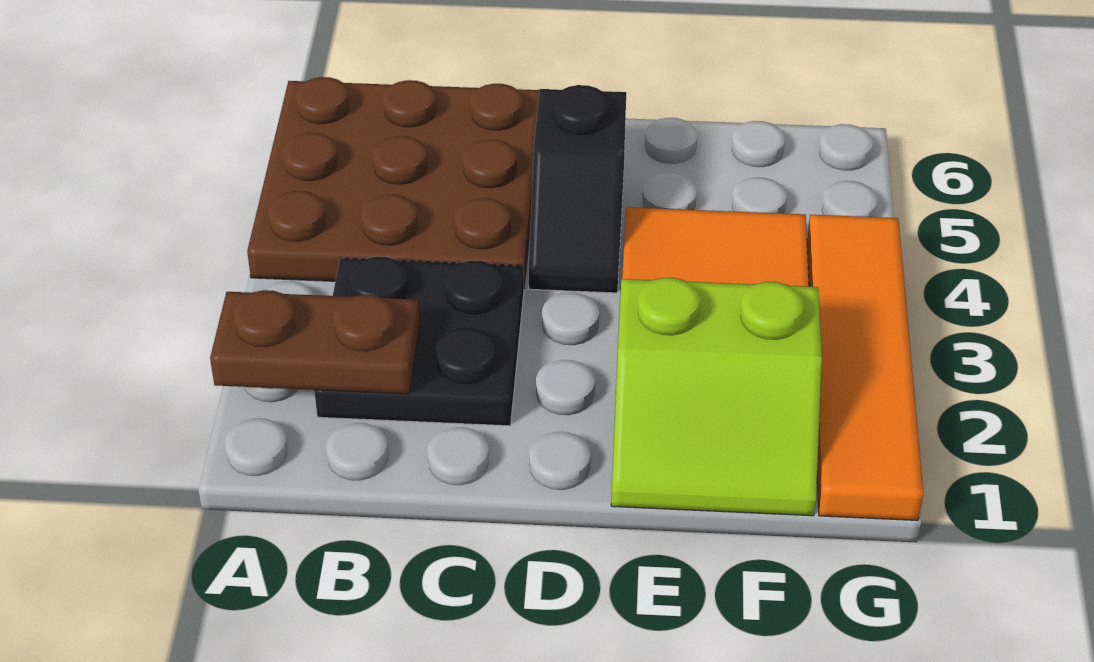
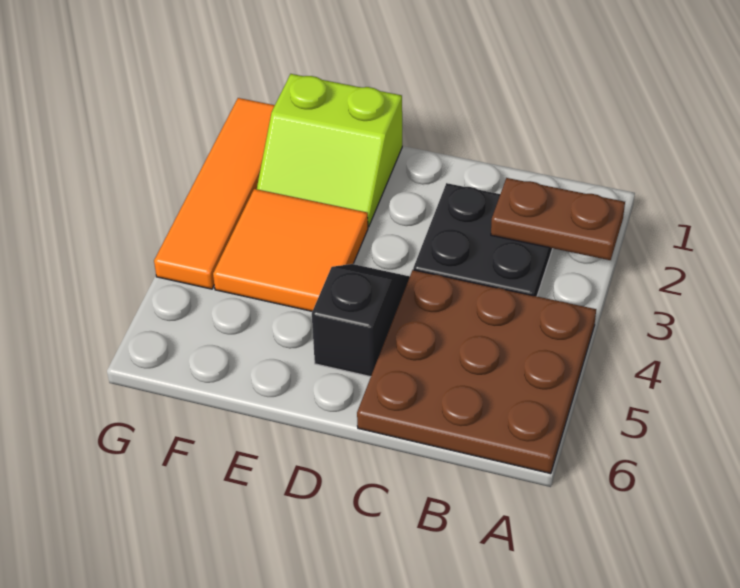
lime 2x2 slope [611,278,822,516] -> lime 2x2 slope turned to [257,74,402,227]

